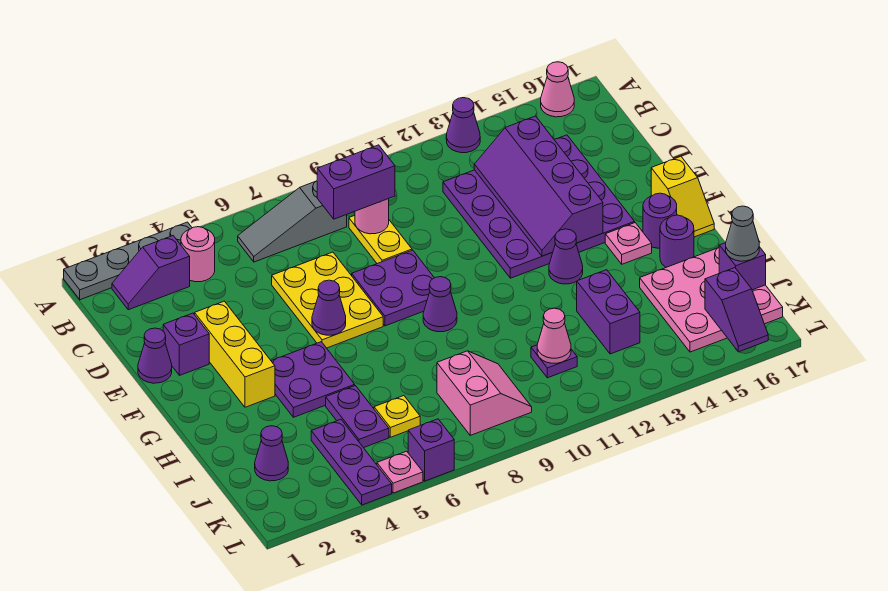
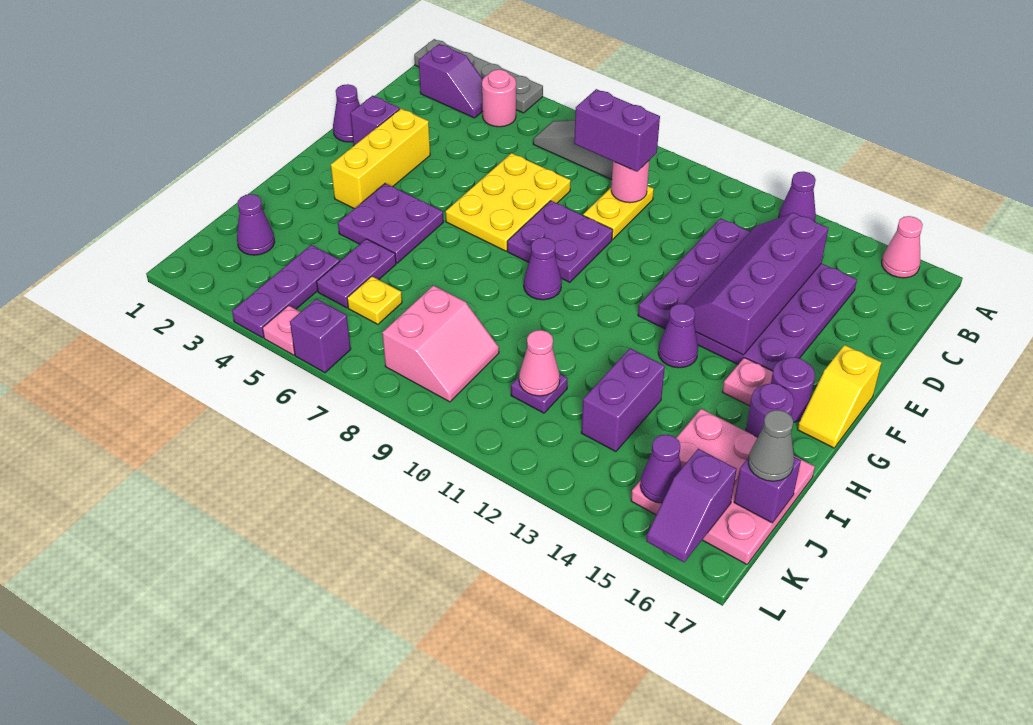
purple 1x2 slope [112,236,190,310] -> purple 1x2 slope turned to [419,44,483,118]
purple 1x1 cone [312,280,346,335] -> purple 1x1 cone moved to [640,435,682,503]

